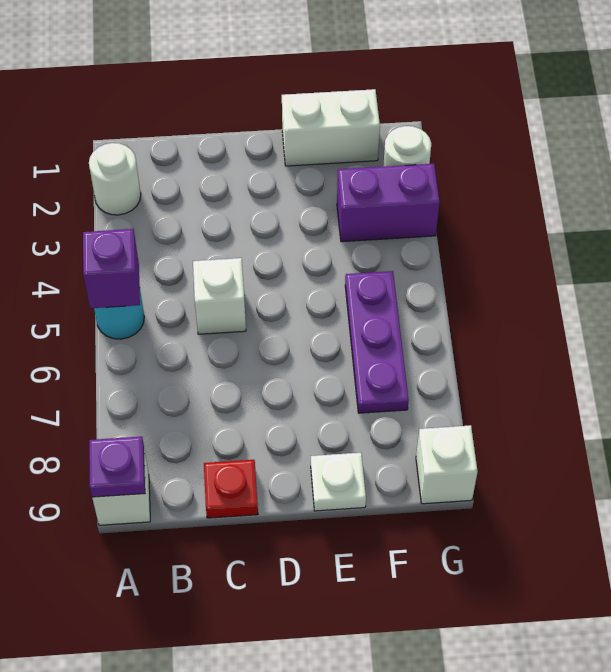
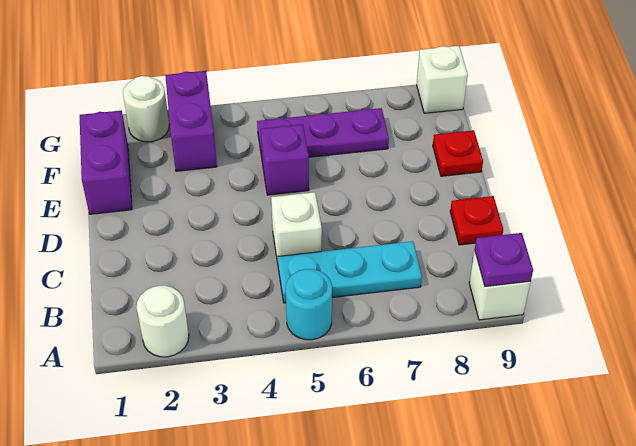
purple 1x1 brick [83,229,140,308] -> purple 1x1 brick moved to [261,124,309,195]
none -> cyan 1x3 plate [278,241,422,303]
white 1x2 brick [282,89,380,166] -> purple 1x2 brick [80,110,132,214]
white 1x1 plate [311,453,366,511] -> red 1x1 plate [433,130,483,176]

